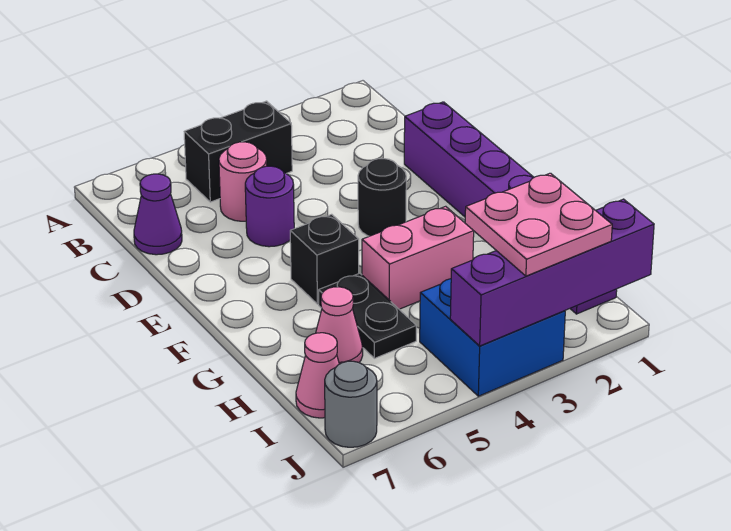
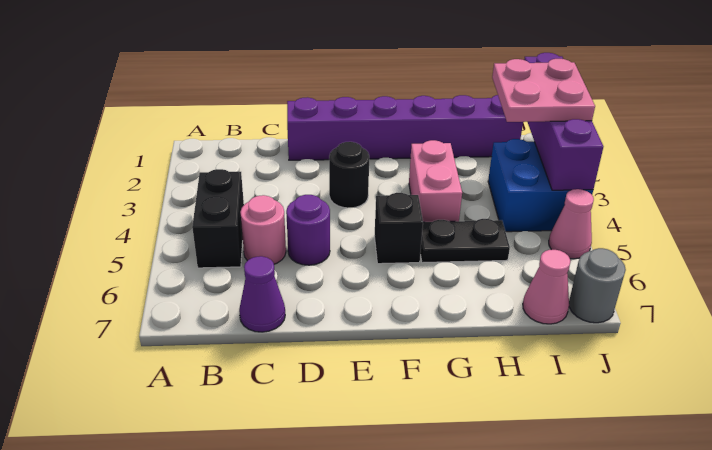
pink 1x1 cone [316,287,363,364] -> pink 1x1 cone moved to [549,189,594,259]

